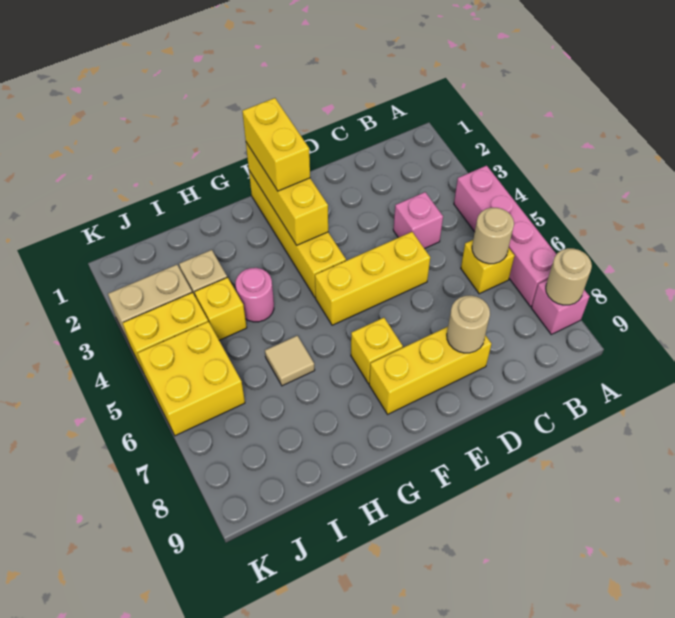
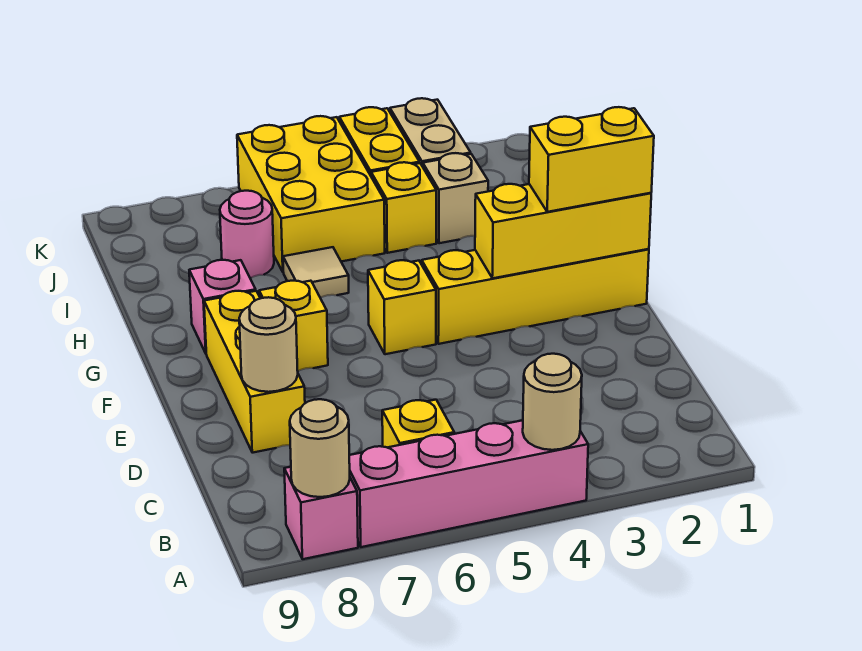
tan 1x1 round brick [472,208,514,264] -> tan 1x1 round brick moved to [523,354,582,450]
pink 1x1 brick [393,192,443,249] -> pink 1x1 brick moved to [189,260,256,353]
yellow 1x3 brick [315,232,430,325] -> yellow 1x1 brick [368,260,436,354]
pink 1x1 round brick [236,268,274,322] -> pink 1x1 round brick moved to [220,191,274,278]
yellow 2x2 brick [138,322,245,436] -> yellow 2x3 brick [237,116,385,271]

